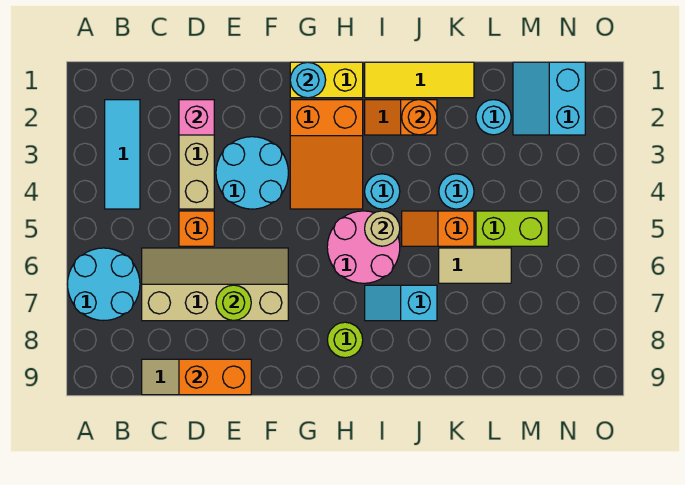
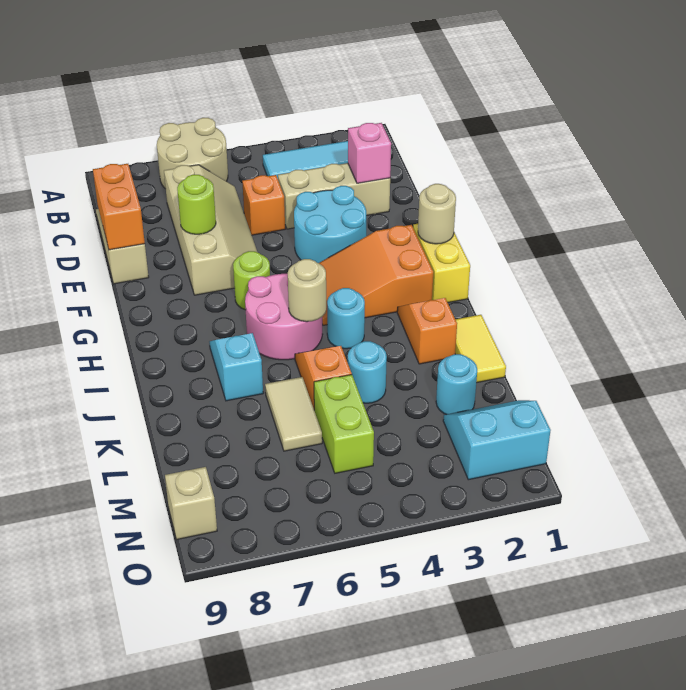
cyan 2x2 round brick [67,248,140,321] -> tan 2x2 round brick [157,118,228,189]
cyan 1x1 round brick [290,62,326,98] -> tan 1x1 round brick [418,184,456,244]
lime 1x1 round brick [327,322,363,358] -> lime 1x1 round brick moved to [233,251,270,310]
yellow 1x3 tile [365,62,474,98] -> yellow 1x2 tile [455,315,506,383]
orange 1x1 round brick [402,100,437,135] -> none
none -> tan 1x1 brick [165,467,217,539]

